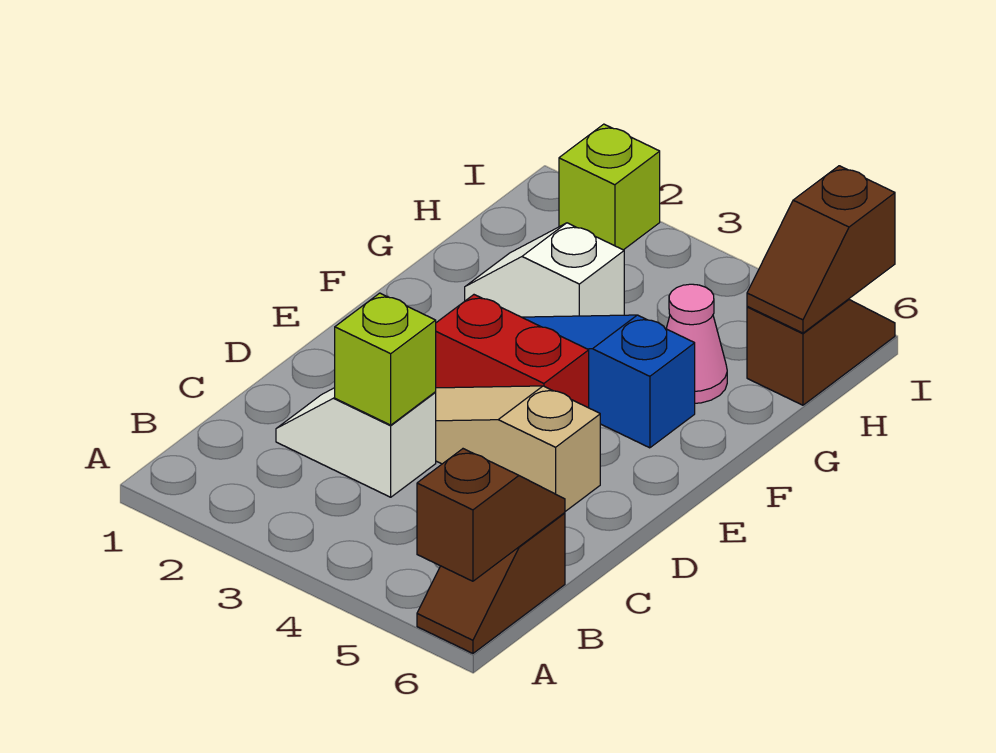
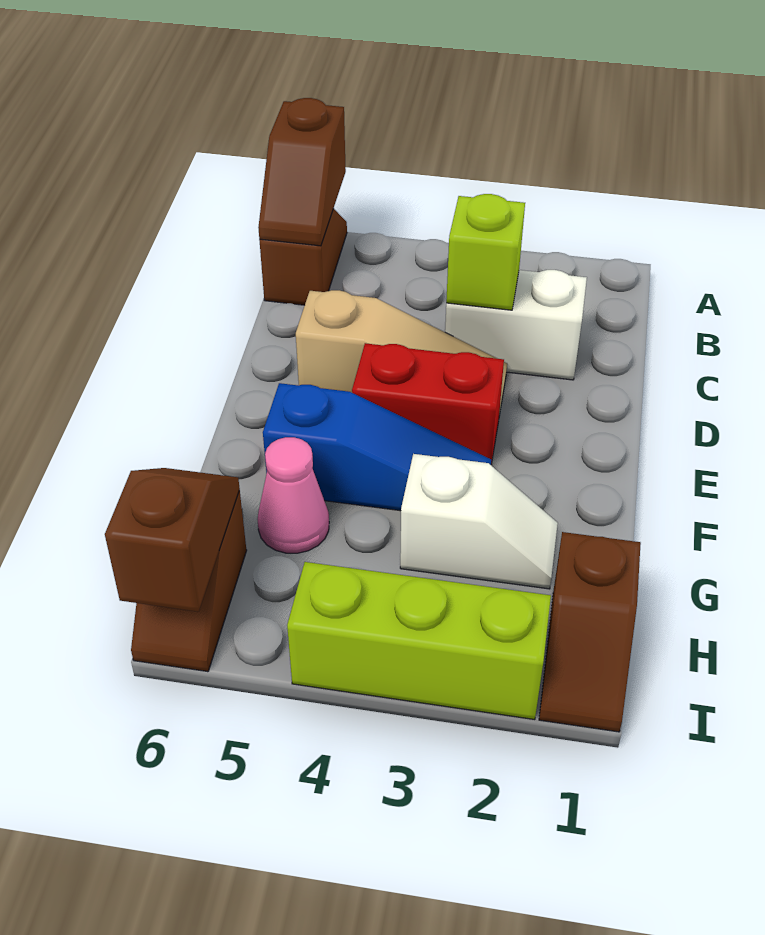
white 1x2 slope [276,388,436,497] -> white 1x2 brick [445,270,587,380]
none -> brown 1x2 slope [539,532,641,732]
lime 1x1 brick [559,124,660,250] -> lime 1x3 brick [287,562,551,720]

